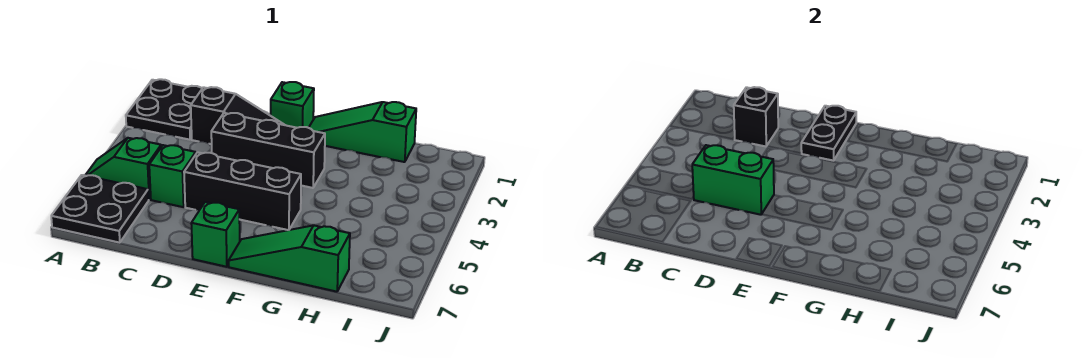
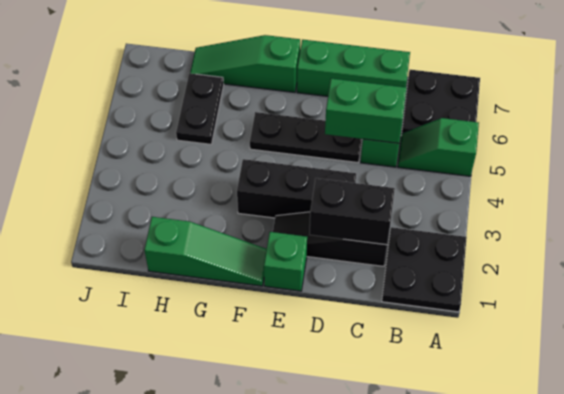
green 1x2 slope [85,138,161,199] -> green 1x2 slope turned to [398,118,479,176]
black 1x1 brick [734,87,778,146] -> black 1x2 brick [309,178,395,245]
black 1x3 brick [184,152,301,230] -> black 1x3 plate [250,112,362,162]
black 1x2 plate [801,106,856,161] -> black 1x2 plate moved to [176,73,224,144]
green 1x1 brick [191,202,240,267] -> green 1x3 brick [297,40,410,96]
green 1x3 slope [229,225,350,292] -> green 1x3 slope turned to [190,35,300,92]

